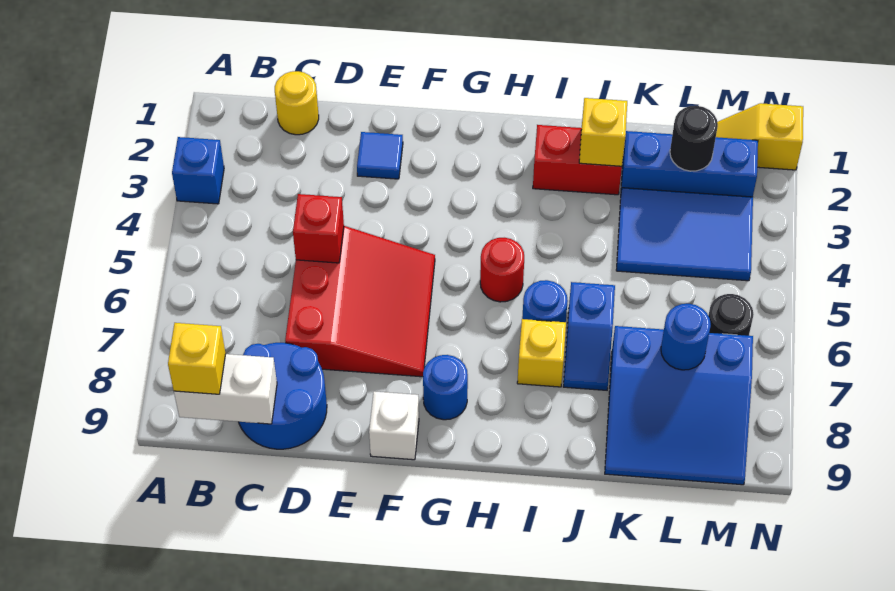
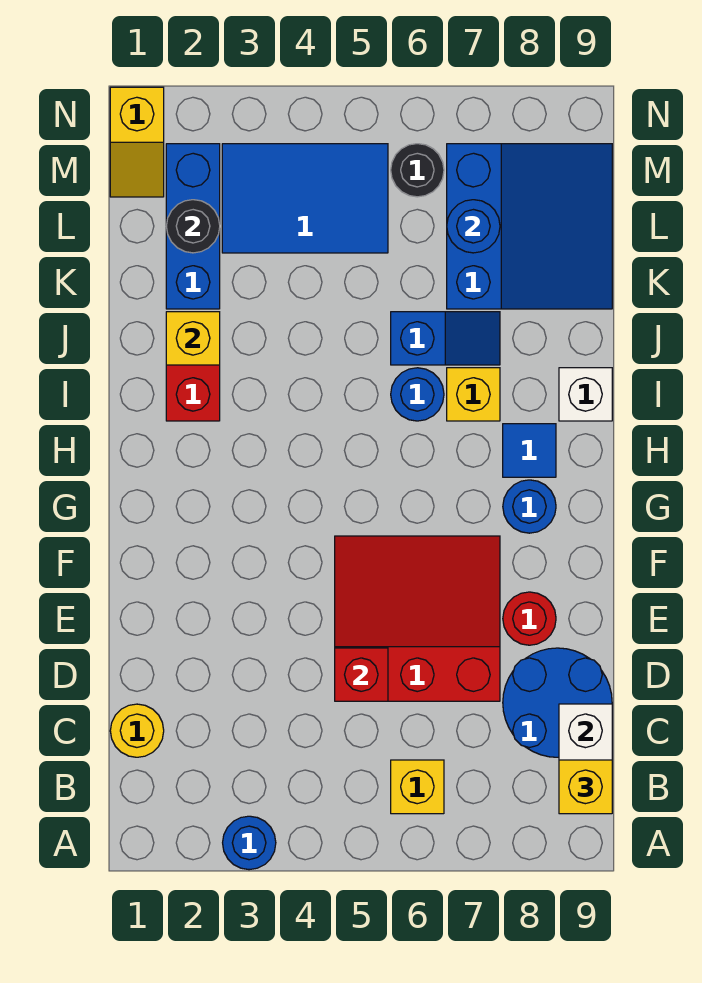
blue 1x1 brick [172,137,224,204] -> blue 1x1 round brick [223,816,276,870]
none -> yellow 1x1 brick [391,760,444,814]
blue 1x1 tile [357,132,403,179] -> blue 1x1 tile moved to [503,424,556,477]
white 1x1 brick [369,391,419,460] -> white 1x1 brick moved to [559,368,612,421]
red 1x1 round brick [480,238,524,302] -> red 1x1 round brick moved to [503,592,556,645]
blue 2x3 tile [616,188,753,281] -> blue 2x3 tile turned to [222,144,388,253]

